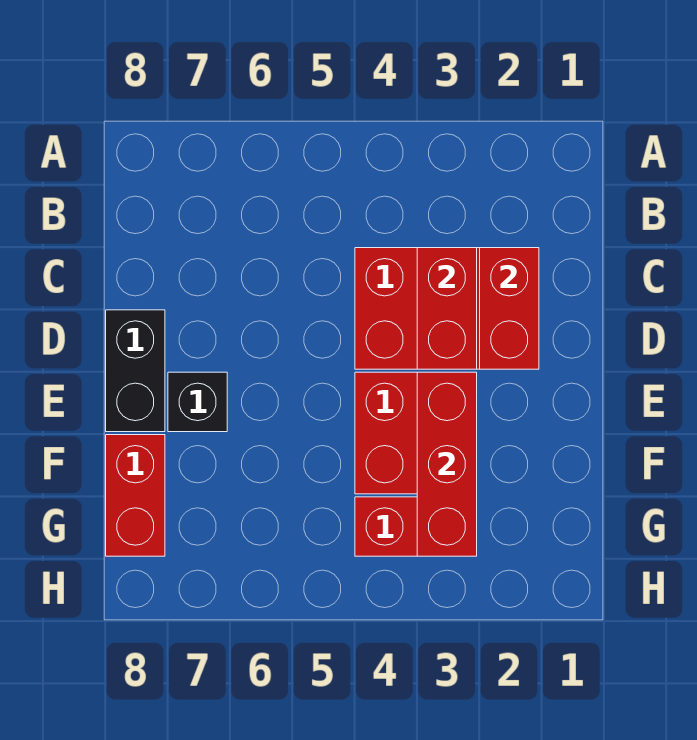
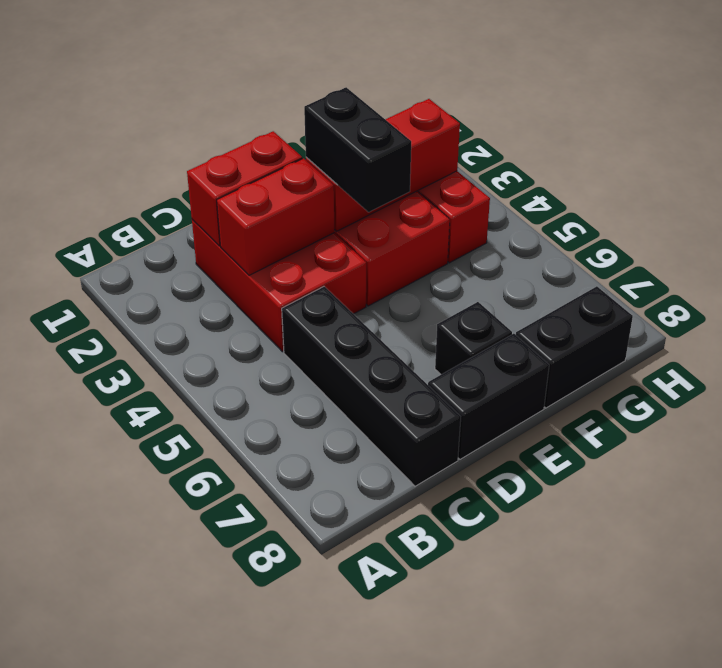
none -> black 1x4 brick [282,286,461,486]
none -> black 1x2 brick [304,87,411,212]
red 1x2 brick [106,435,165,556] -> black 1x2 brick [516,286,633,408]

